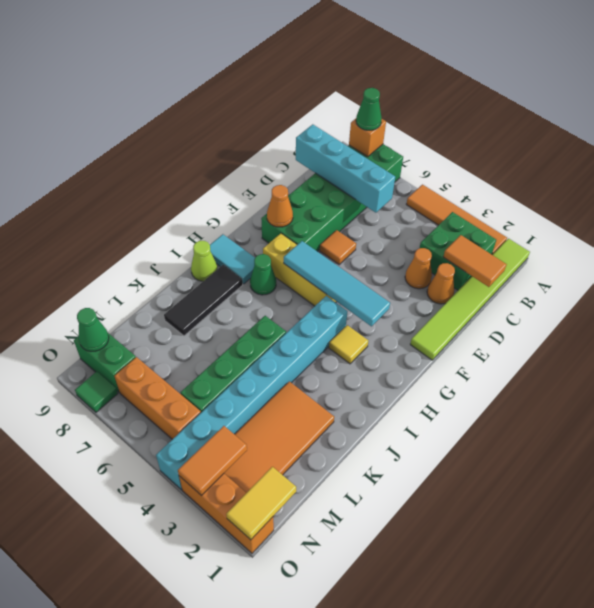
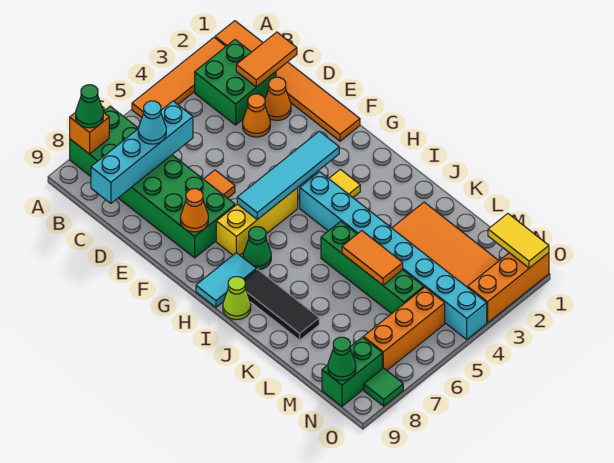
lime 1x6 tile [410,239,530,360] -> orange 1x6 tile [215,21,360,141]
none -> cyan 1x1 cone [138,101,166,144]
orange 1x2 tile [178,426,247,496] -> orange 1x2 tile moved to [342,231,403,285]

